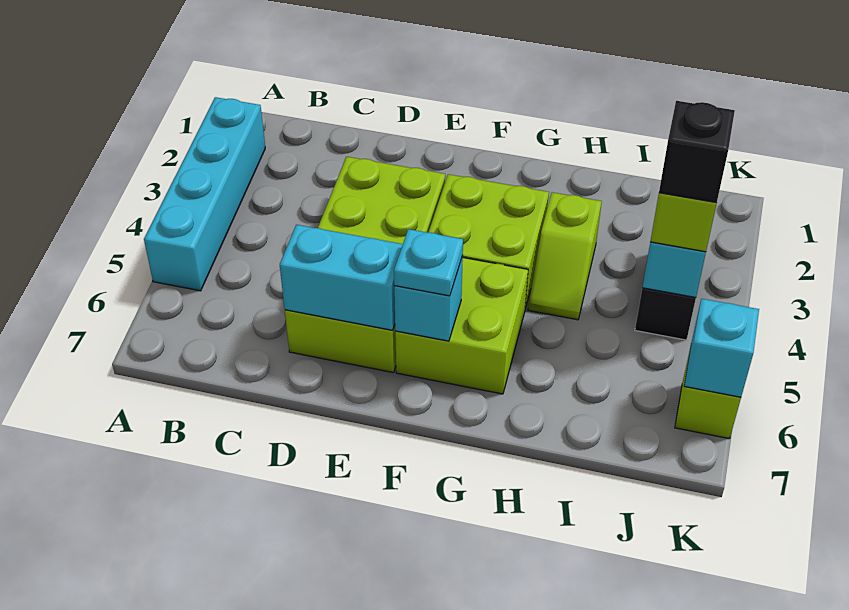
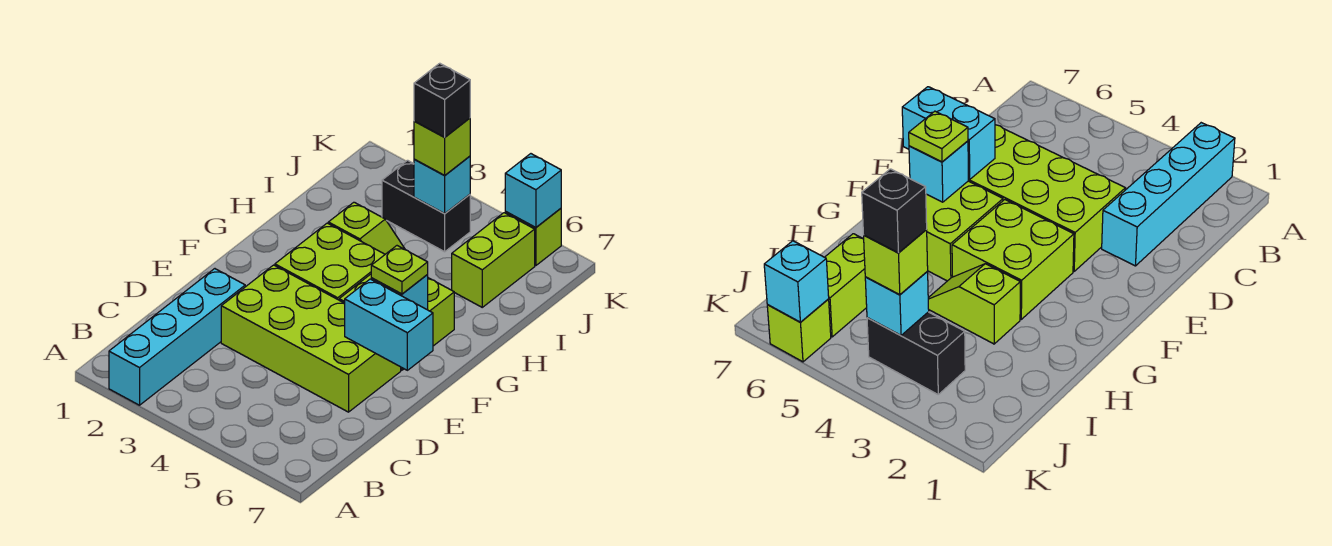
cyan 1x4 brick [144,97,265,291] -> cyan 1x4 brick turned to [109,269,245,405]
cyan 1x2 brick [280,225,403,330] -> cyan 1x2 brick turned to [345,279,433,370]
cyan 1x1 plate [394,229,463,296] -> lime 1x1 plate [371,246,428,294]
none -> lime 1x2 brick [452,213,535,307]

